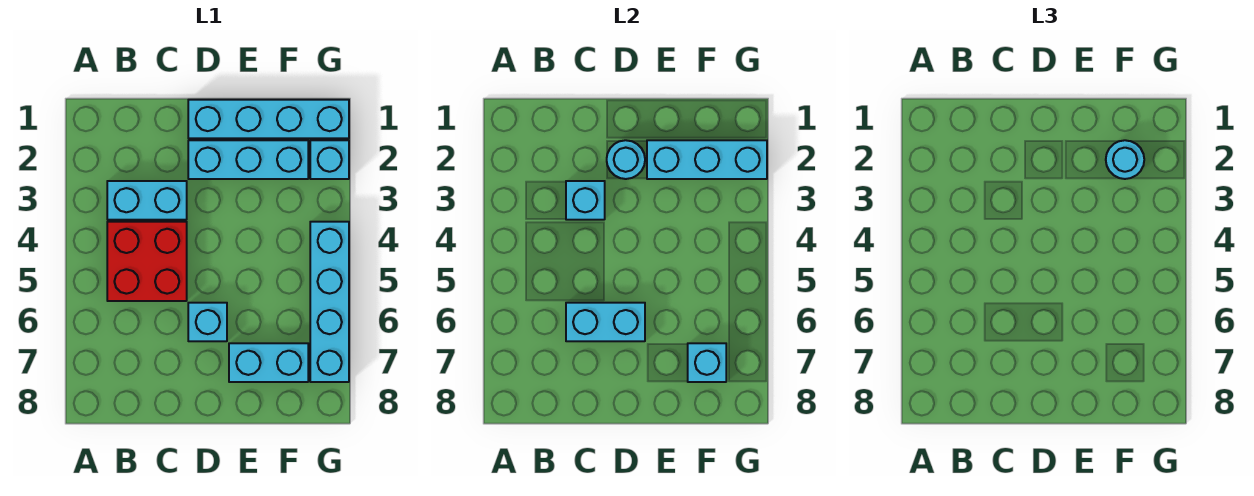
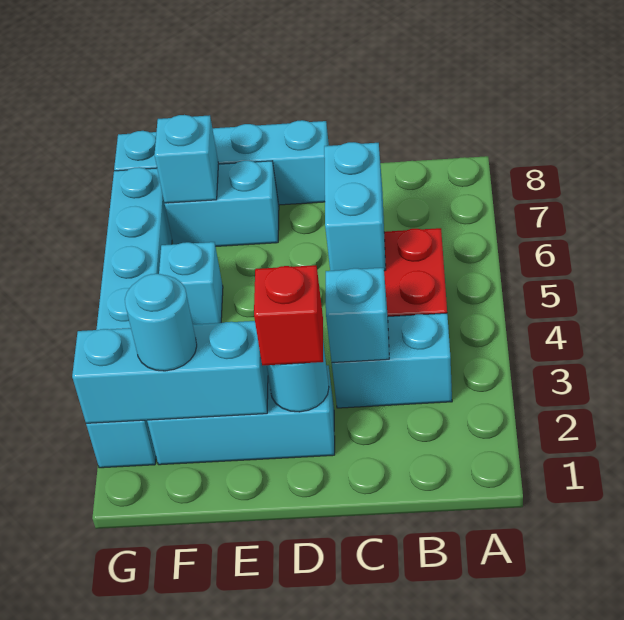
cyan 1x2 brick [566,303,645,341] -> cyan 1x2 brick turned to [324,142,386,271]
cyan 1x4 brick [188,100,349,138] -> cyan 1x4 brick moved to [114,120,329,205]
none -> red 1x1 brick [254,265,323,365]
cyan 1x1 brick [188,303,227,341] -> cyan 1x1 brick moved to [159,242,223,324]

